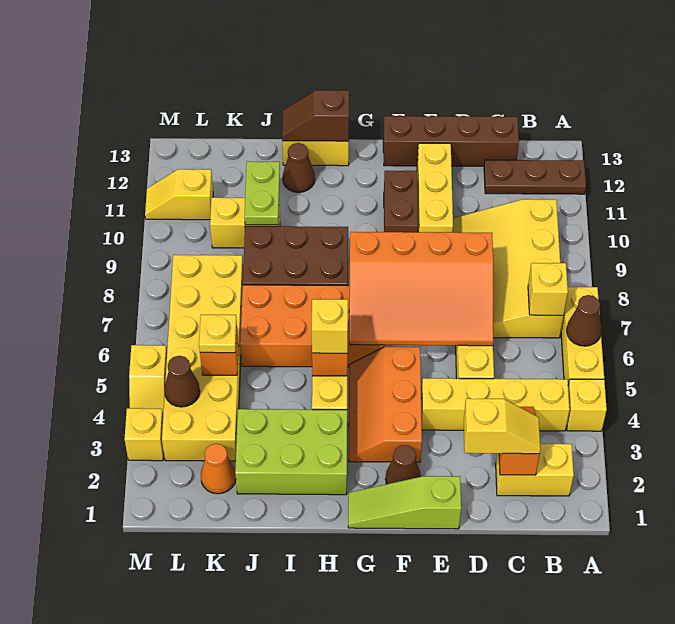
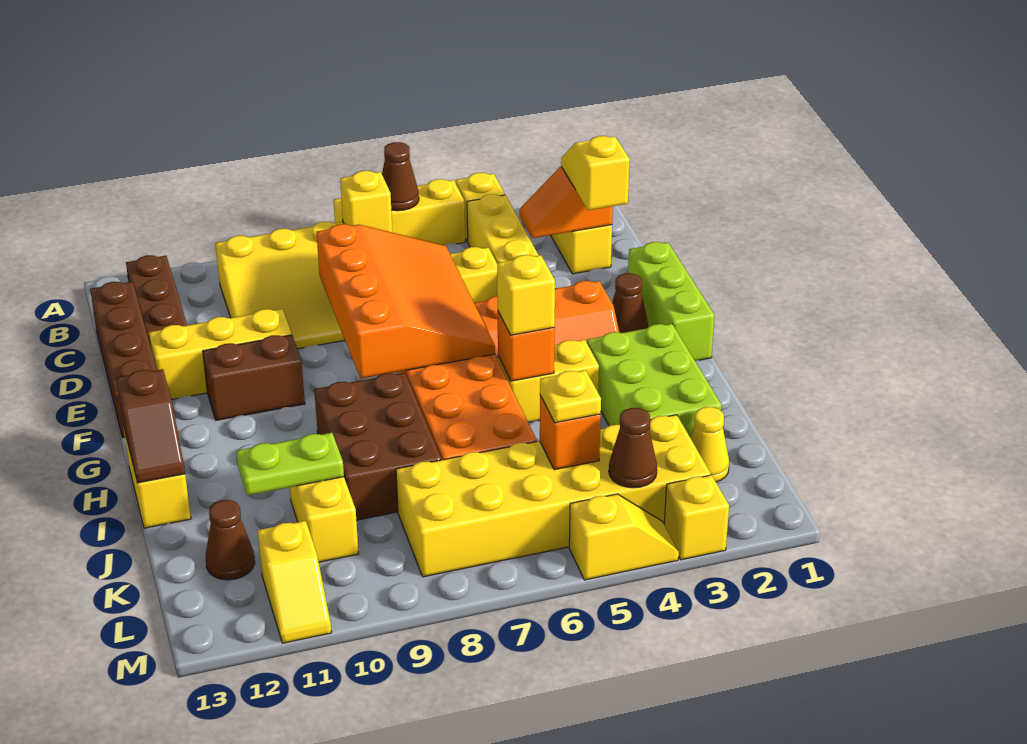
lime 1x3 slope [348,476,461,529] -> lime 1x3 brick [628,242,714,360]
brown 1x1 cone [283,143,315,192] -> brown 1x1 cone moved to [206,500,255,580]
orange 1x1 cone [201,444,236,494] -> yellow 1x1 cone [691,407,729,482]

